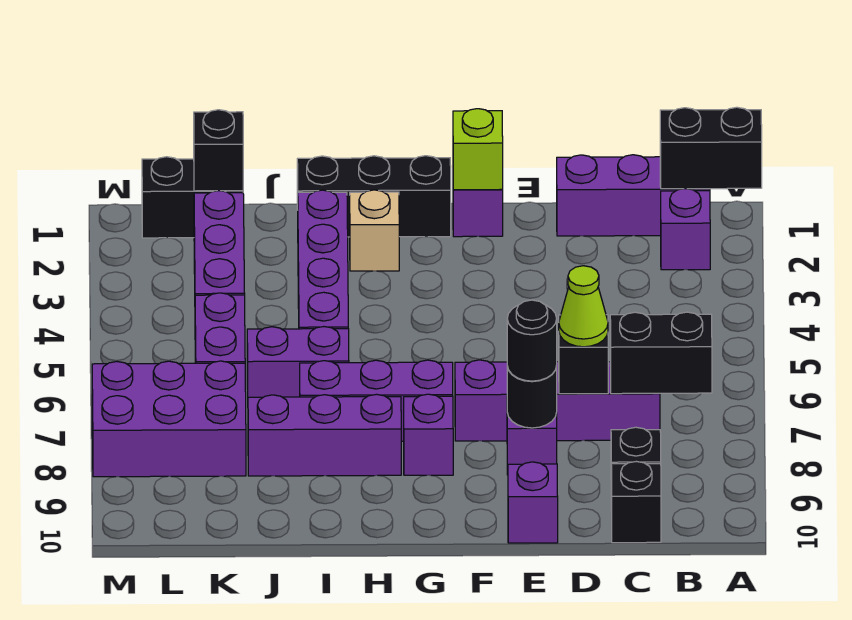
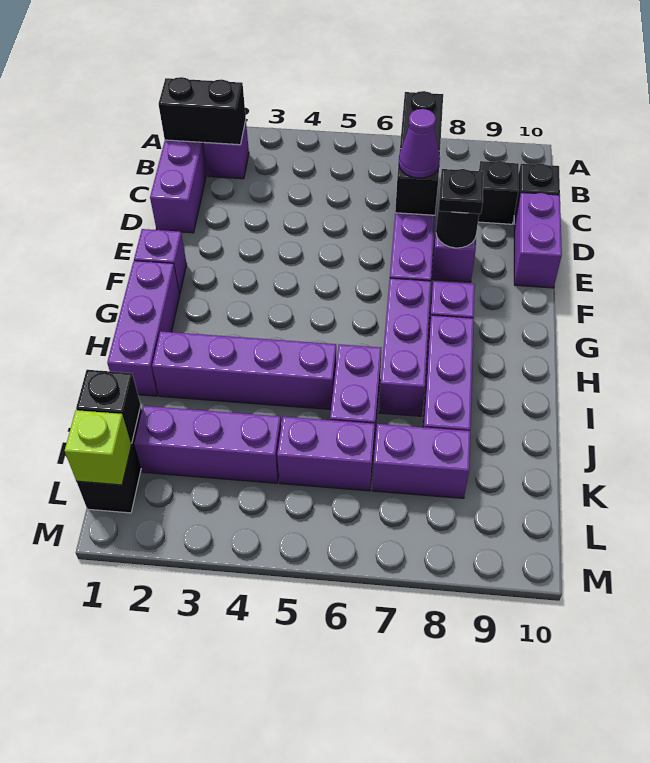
black 1x2 brick [660,107,762,189] -> black 1x2 brick turned to [158,77,246,145]
lime 1x1 cone [559,266,608,347] -> purple 1x1 cone [399,109,440,178]
black 1x1 round brick [507,300,557,381] -> black 1x1 plate [439,169,484,214]
purple 1x1 brick [508,462,558,543] -> purple 1x2 brick [514,193,562,288]
lime 1x1 brick [453,109,503,190] -> lime 1x1 brick moved to [65,410,131,485]
black 1x3 brick [297,156,451,237] -> purple 1x3 brick [107,261,180,396]
tan 1x1 brick [350,190,399,271] -> none
purple 2x3 brick [92,361,246,477] -> purple 1x2 brick [372,424,470,498]

